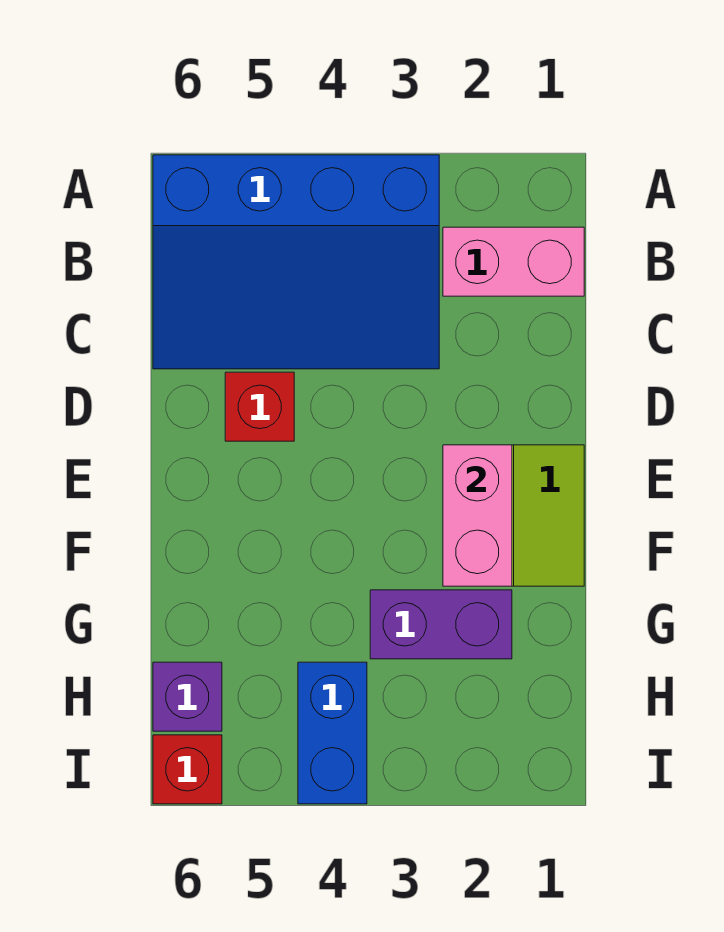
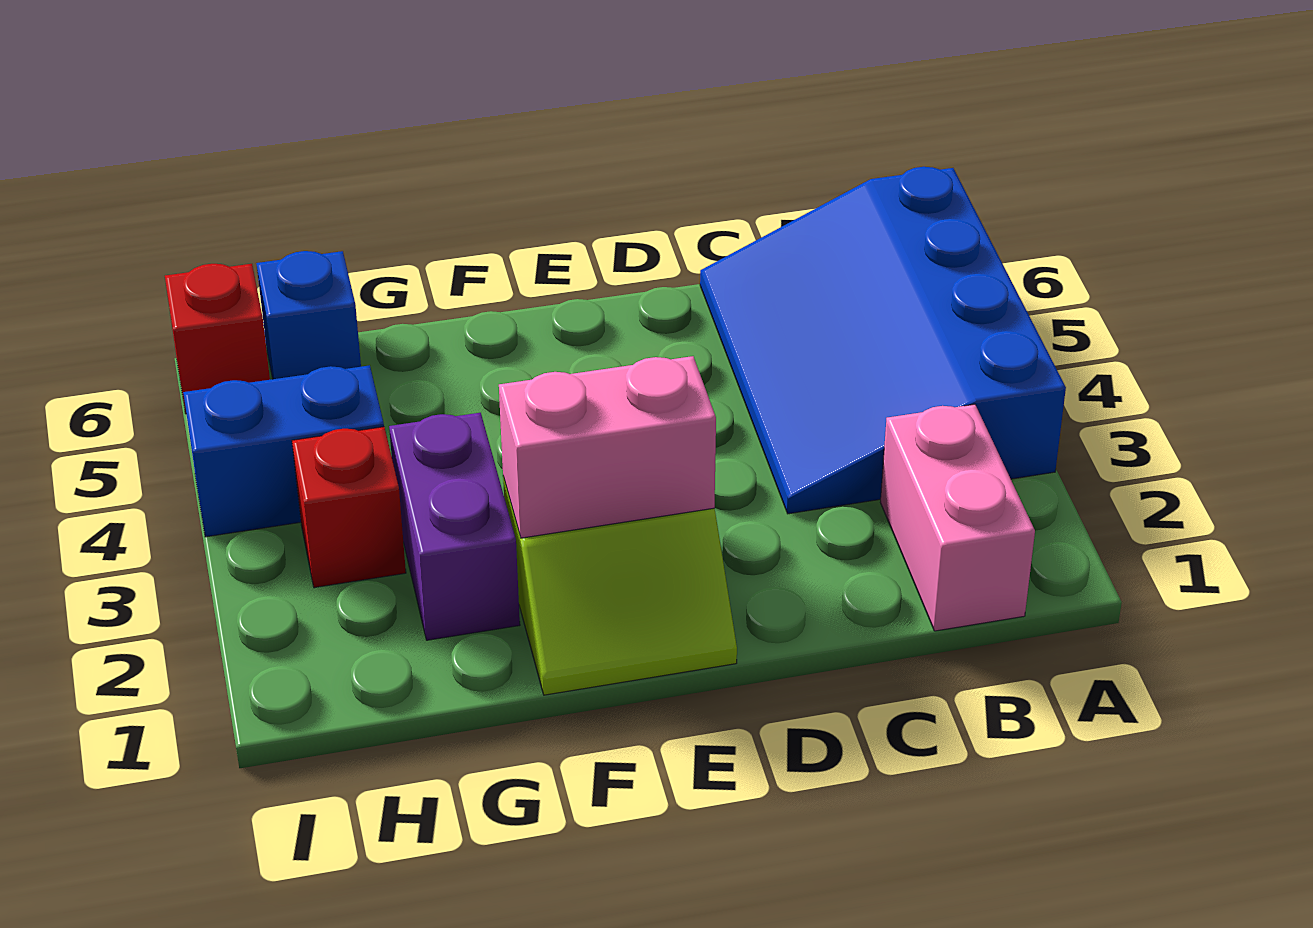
red 1x1 brick [225,372,294,441] -> red 1x1 brick moved to [292,427,406,588]
purple 1x1 brick [153,662,222,731] -> blue 1x1 brick [256,251,361,379]

